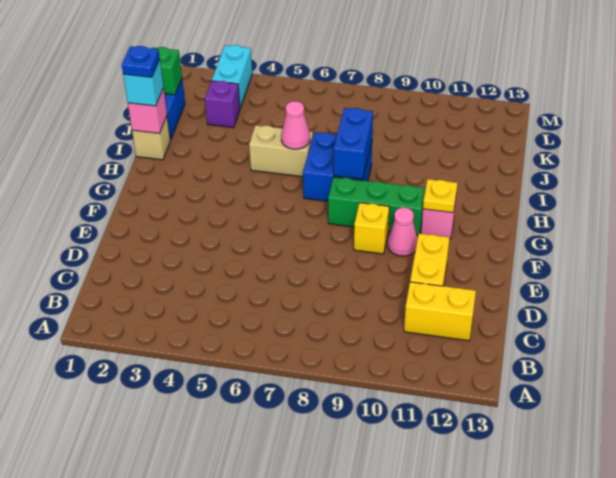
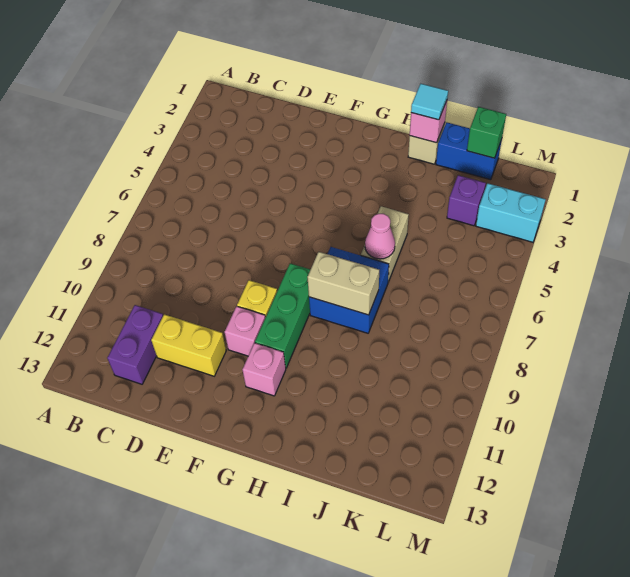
yellow 1x2 brick [404,282,476,341] -> purple 1x2 brick [107,305,163,384]
pink 1x1 cone [388,207,417,256] -> pink 1x1 brick [225,306,265,356]
yellow 1x1 plate [423,179,457,213] -> none
blue 1x2 brick [334,108,373,179] -> tan 1x2 brick [307,252,379,315]
cyan 1x1 brick [123,60,163,106] -> cyan 1x1 tile [411,84,448,120]
blue 1x1 plate [122,46,160,77] -> none

